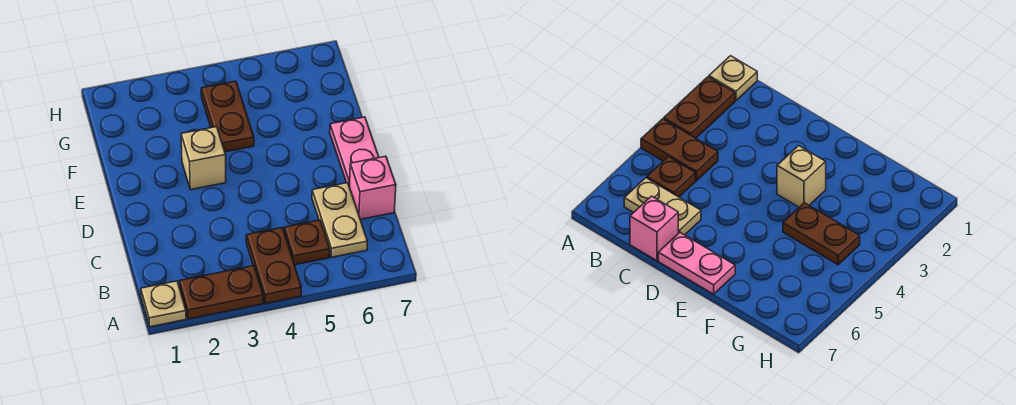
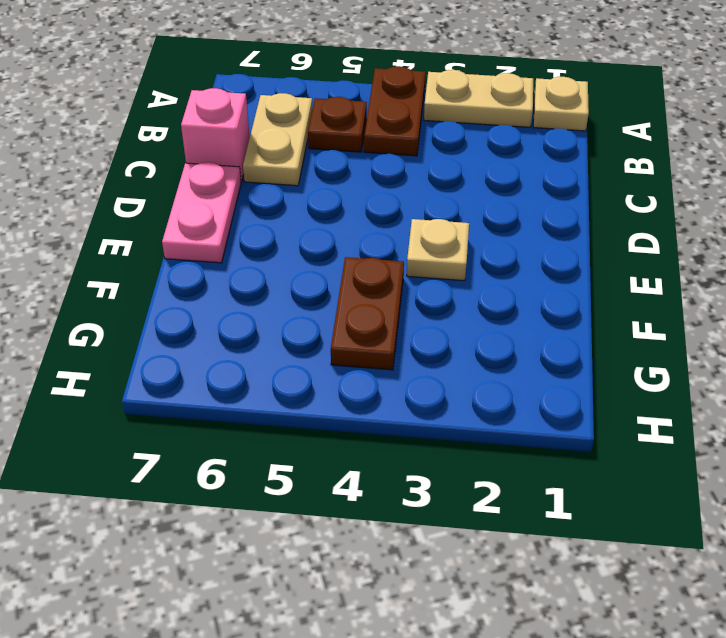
brown 1x2 plate [179,266,263,319] -> tan 1x2 plate [424,70,533,127]
tan 1x1 brick [181,127,226,190] -> tan 1x1 plate [407,219,469,281]

